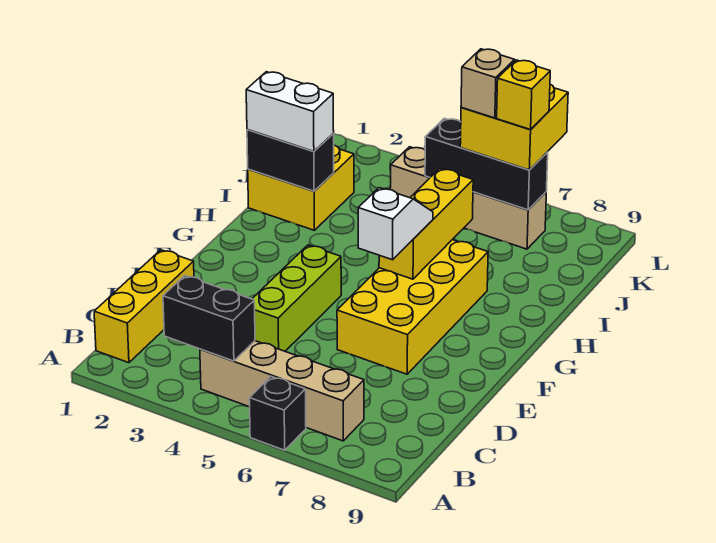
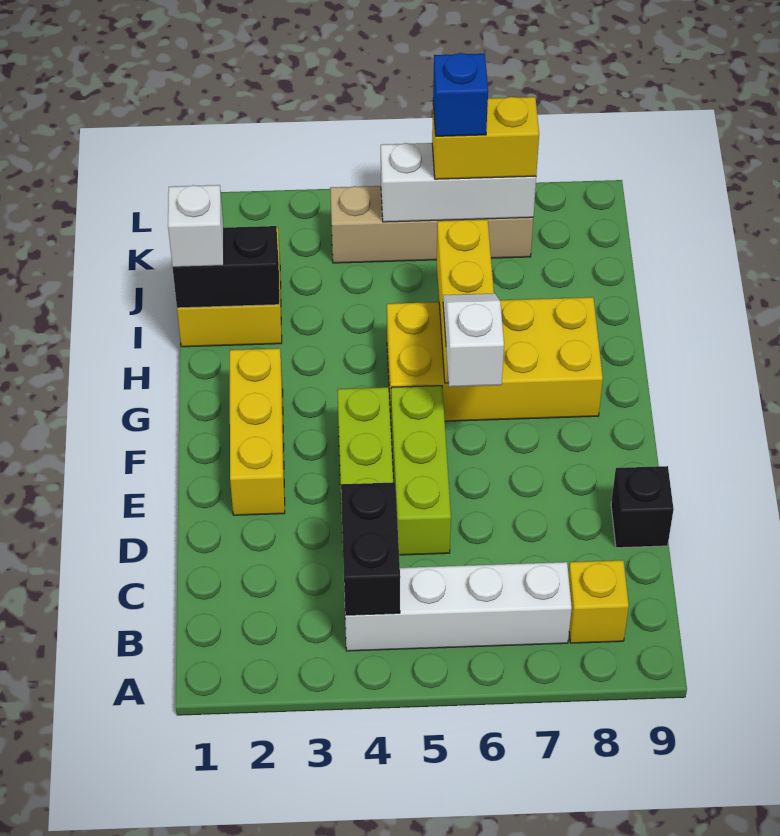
black 1x1 brick [249,377,306,450] -> black 1x1 brick moved to [611,466,674,548]
yellow 1x3 brick [94,250,194,363] -> yellow 1x3 brick moved to [230,348,285,515]
black 1x2 brick [163,276,255,361] -> black 1x2 brick turned to [341,482,400,615]
tan 1x4 brick [200,341,364,441] -> white 1x4 brick [344,562,572,651]
none -> lime 1x3 brick [391,386,451,555]
yellow 2x4 brick [337,240,488,374] -> yellow 2x4 brick turned to [387,297,603,421]
white 1x2 brick [246,72,334,152] -> white 1x1 brick [168,185,224,267]
black 1x3 brick [425,119,548,210] -> white 1x3 brick [381,143,536,222]
yellow 2x2 brick [460,84,568,170] -> yellow 1x2 brick [432,97,539,179]
tan 1x1 brick [461,49,515,118] -> blue 1x1 brick [433,53,488,136]
yellow 1x1 brick [497,60,550,130] -> yellow 1x1 brick moved to [569,560,629,643]

